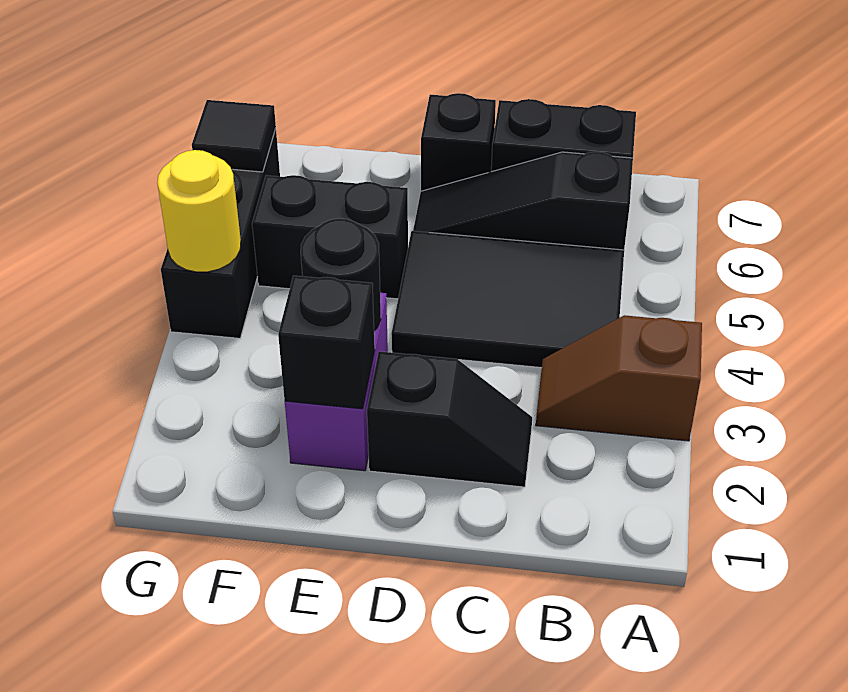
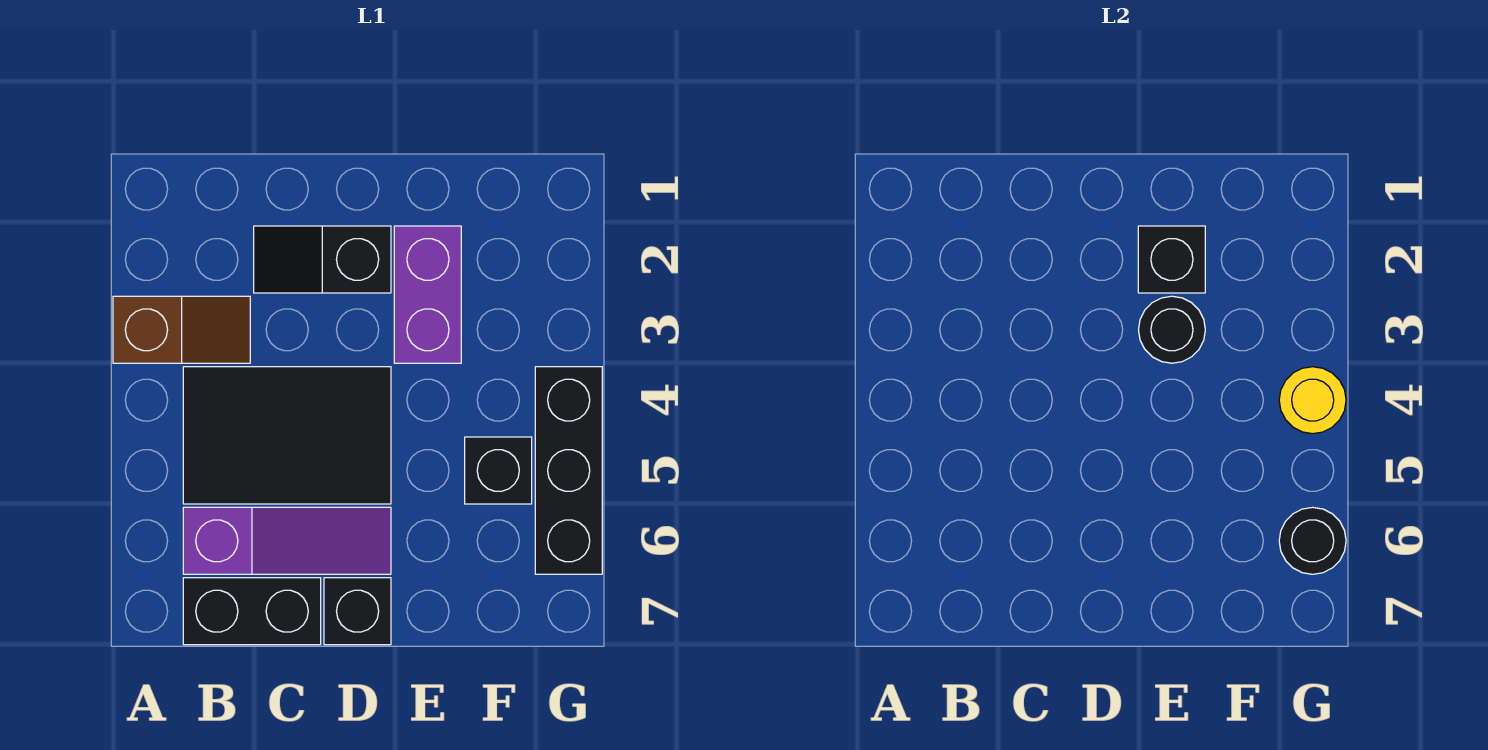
black 1x3 slope [413,152,633,250] -> purple 1x3 slope [183,507,391,574]
black 1x2 brick [252,175,408,299] -> black 1x1 brick [465,437,532,504]
black 1x1 tile [192,100,276,172] -> black 1x1 round brick [1279,507,1346,574]

